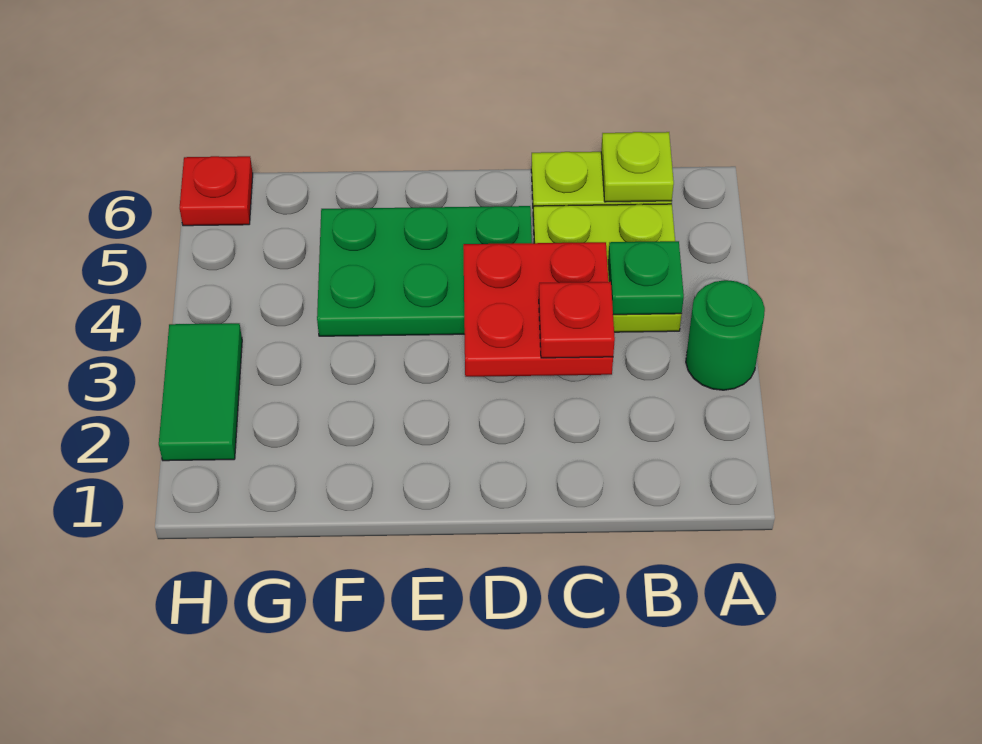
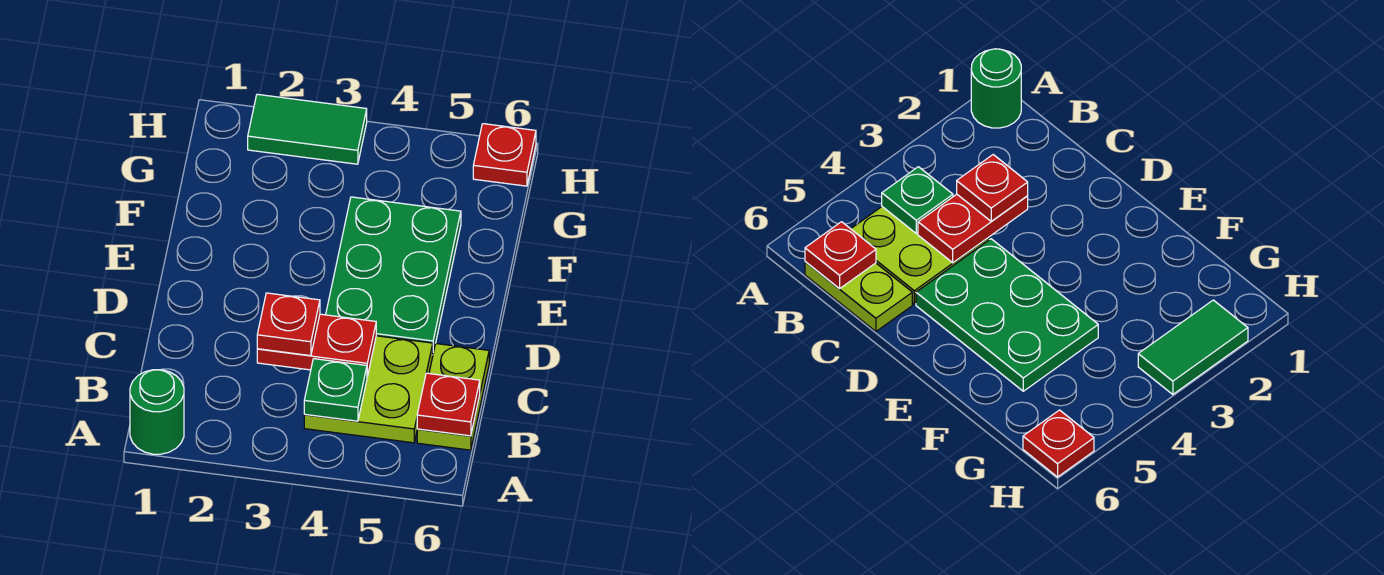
green 1x1 round brick [686,280,765,390] -> green 1x1 round brick moved to [130,370,184,454]
lime 1x1 plate [601,132,674,202] -> red 1x1 plate [417,373,480,436]
red 2x2 plate [463,242,613,377] -> red 1x2 plate [257,314,376,377]

